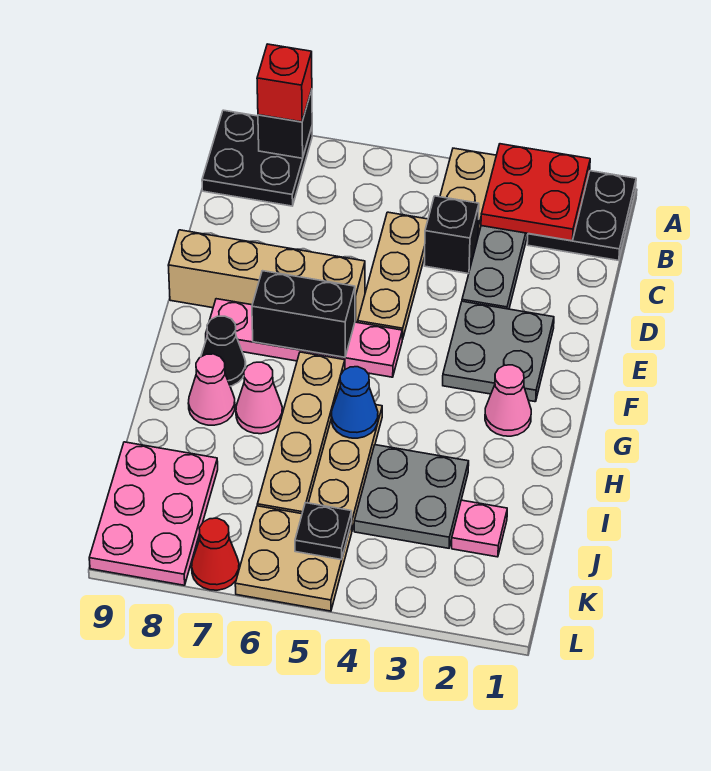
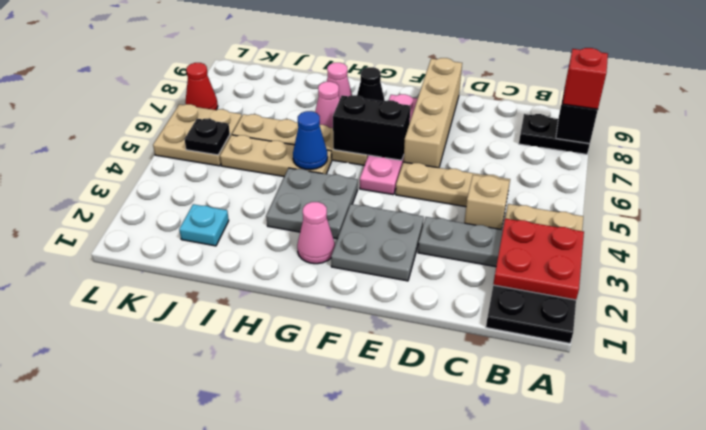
black 2x2 plate [202,110,312,206] -> black 1x2 plate [519,114,590,154]
black 1x1 brick [424,196,479,274] -> tan 1x1 brick [464,175,510,229]
black 1x2 brick [252,271,355,357] -> black 1x2 brick turned to [333,95,410,160]
grey 2x2 plate [354,445,469,548] -> grey 2x2 plate moved to [266,168,358,239]
pink 1x1 plate [452,500,507,557] -> cyan 1x1 plate [179,204,229,246]
pink 2x3 plate [89,442,218,585] -> none

